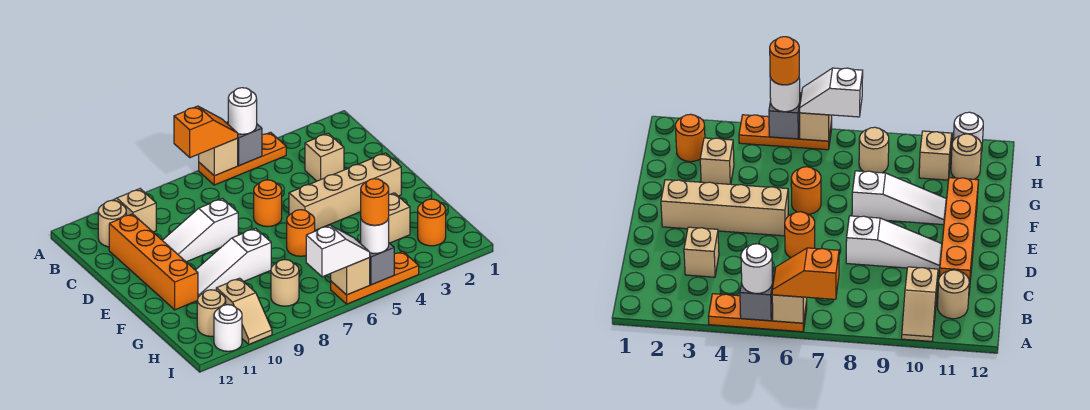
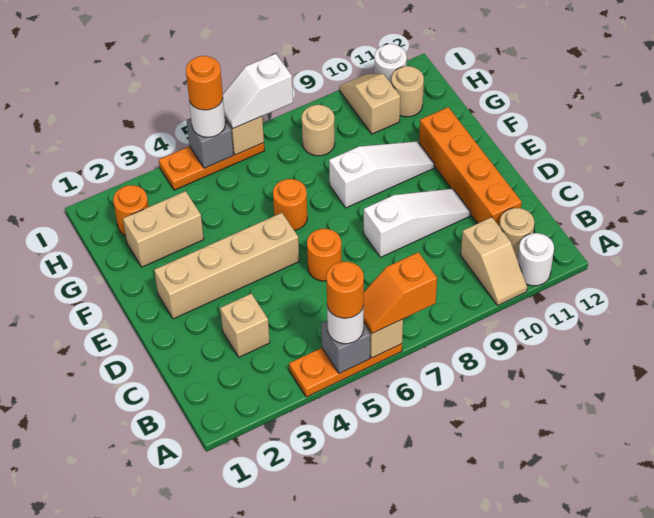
none -> orange 1x1 round brick [326,262,364,318]
none -> white 1x1 round brick [518,233,554,286]
tan 1x1 brick [388,193,410,243] -> tan 1x2 brick [123,191,204,267]

